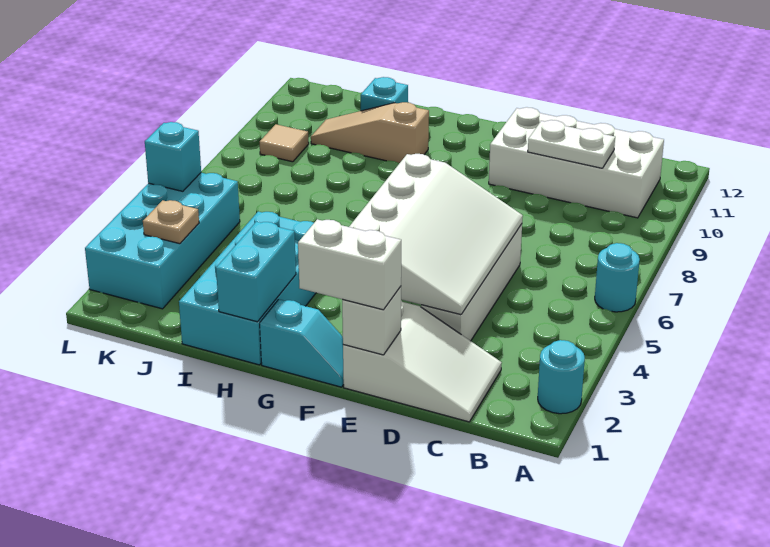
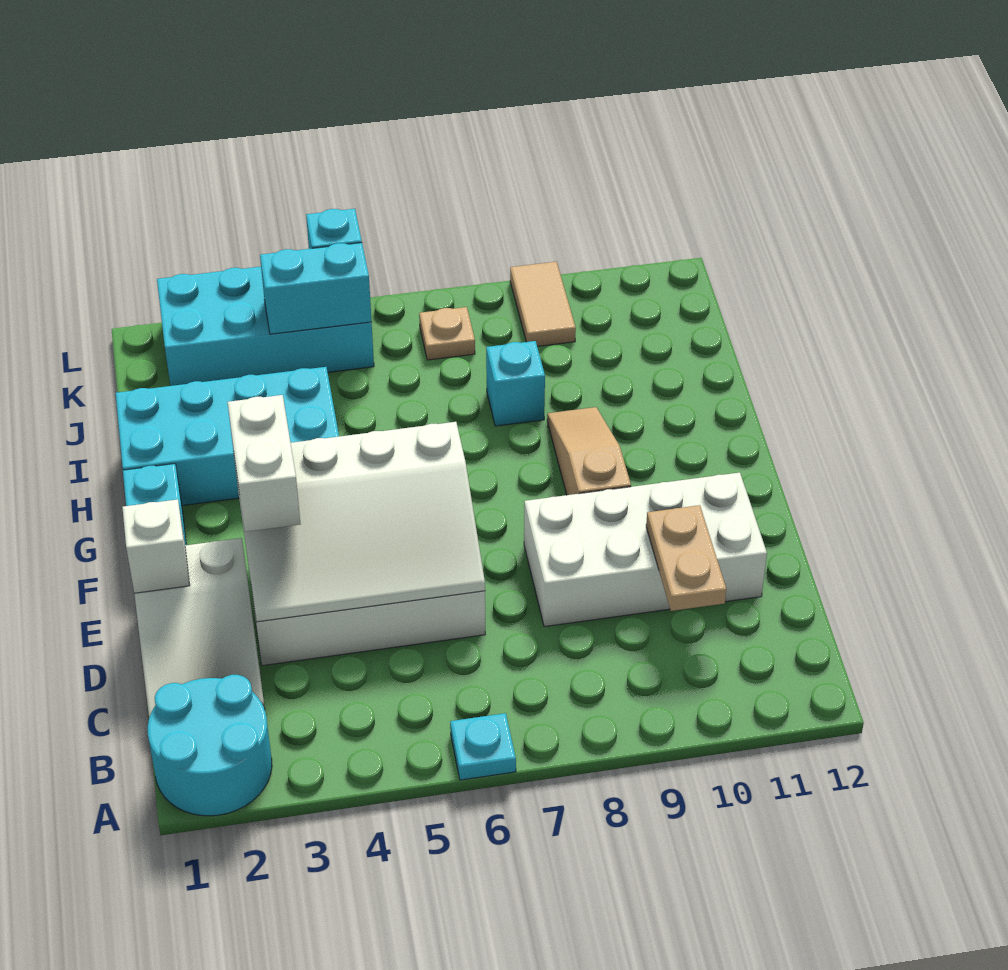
cyan 1x1 round brick [538,340,585,414] -> cyan 2x2 round brick [148,675,272,816]
cyan 1x1 round brick [595,243,640,312] -> cyan 1x1 plate [450,713,516,780]
white 2x4 brick [489,107,664,218] -> white 2x4 brick turned to [524,472,767,627]
white 1x2 plate [528,120,615,168] -> tan 1x2 plate [646,505,726,611]
white 1x2 brick [298,219,401,310] -> white 1x2 brick moved to [228,395,300,532]
cyan 1x2 brick [216,222,296,322] -> cyan 1x2 brick moved to [260,243,372,334]
tan 1x3 slope [311,102,429,163] -> tan 1x3 slope moved to [547,407,631,495]
cyan 1x1 brick [361,77,408,111] -> cyan 1x1 brick moved to [486,341,545,426]
tan 1x1 plate [143,200,199,244] -> tan 1x1 plate moved to [419,307,475,360]
tan 1x1 tile [260,124,309,162] -> tan 1x2 tile [510,262,576,346]

